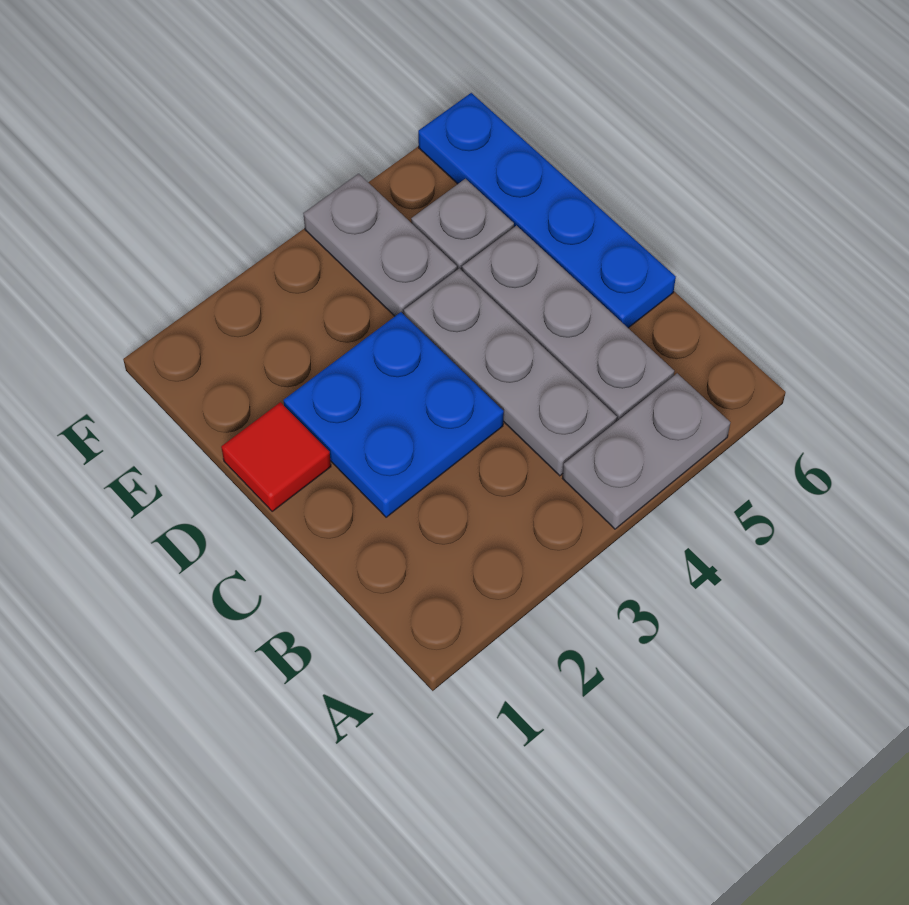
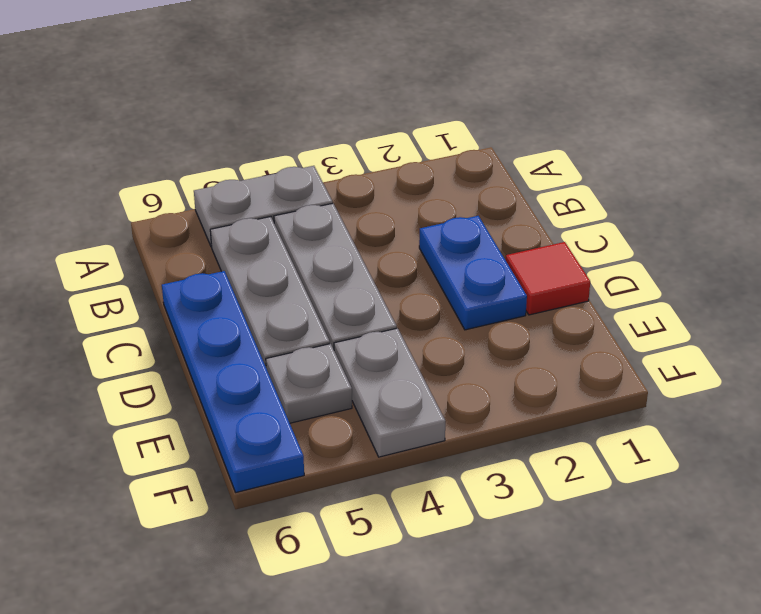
blue 2x2 plate [283,312,504,517] -> blue 1x2 plate [419,216,527,330]

